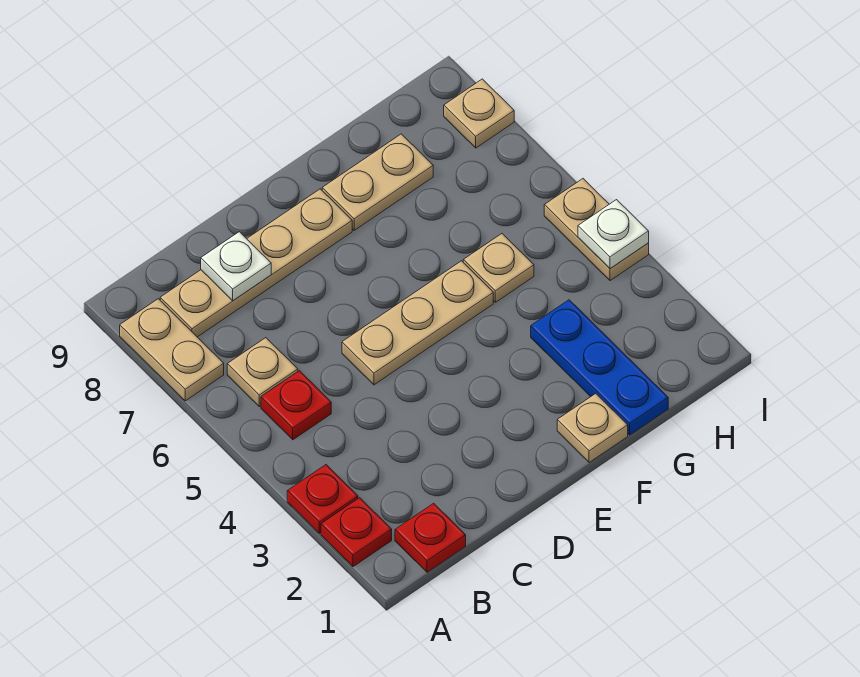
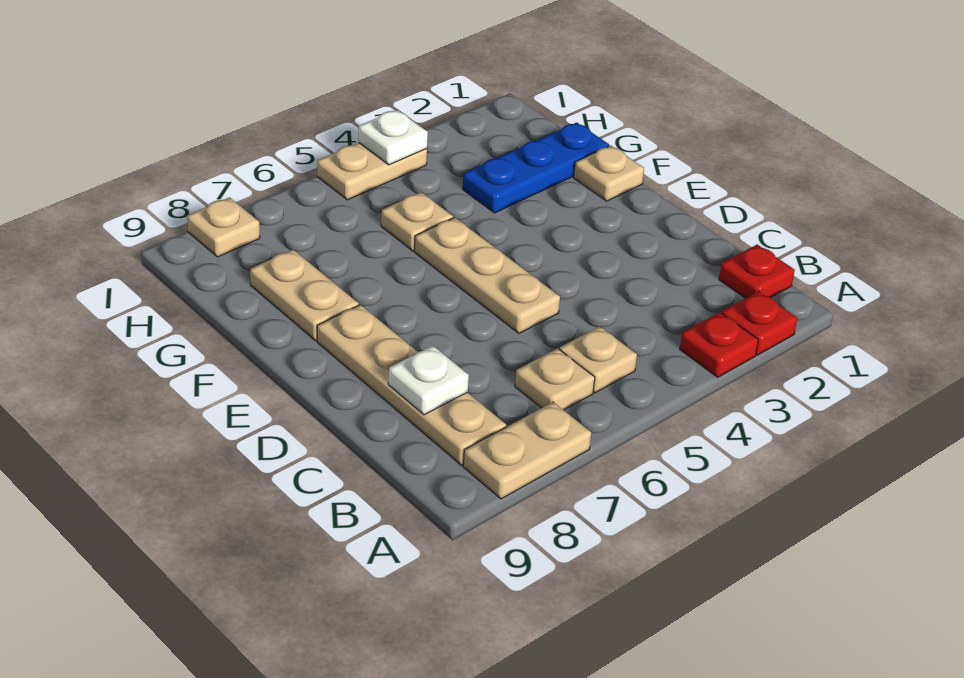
red 1x1 plate [261,371,331,440] -> tan 1x1 plate [559,327,637,393]

